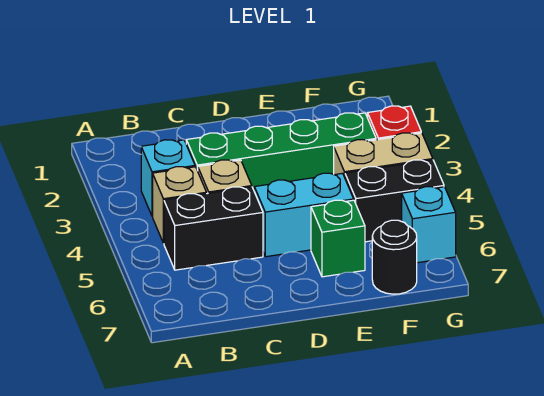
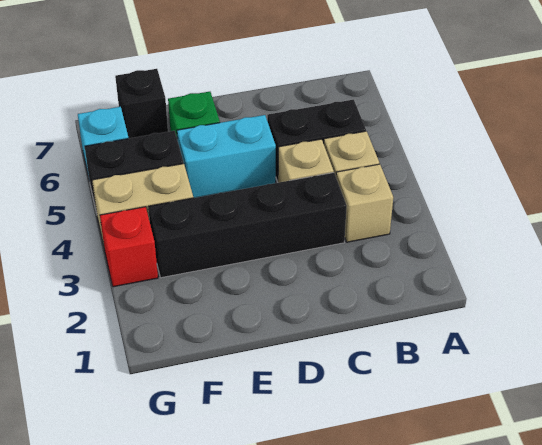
cyan 1x1 brick [141,140,195,216] -> tan 1x1 brick [336,164,393,242]
green 1x4 brick [186,113,376,190] -> black 1x4 brick [148,173,347,278]
black 1x1 round brick [372,220,417,294] -> black 1x1 brick [115,69,168,138]

